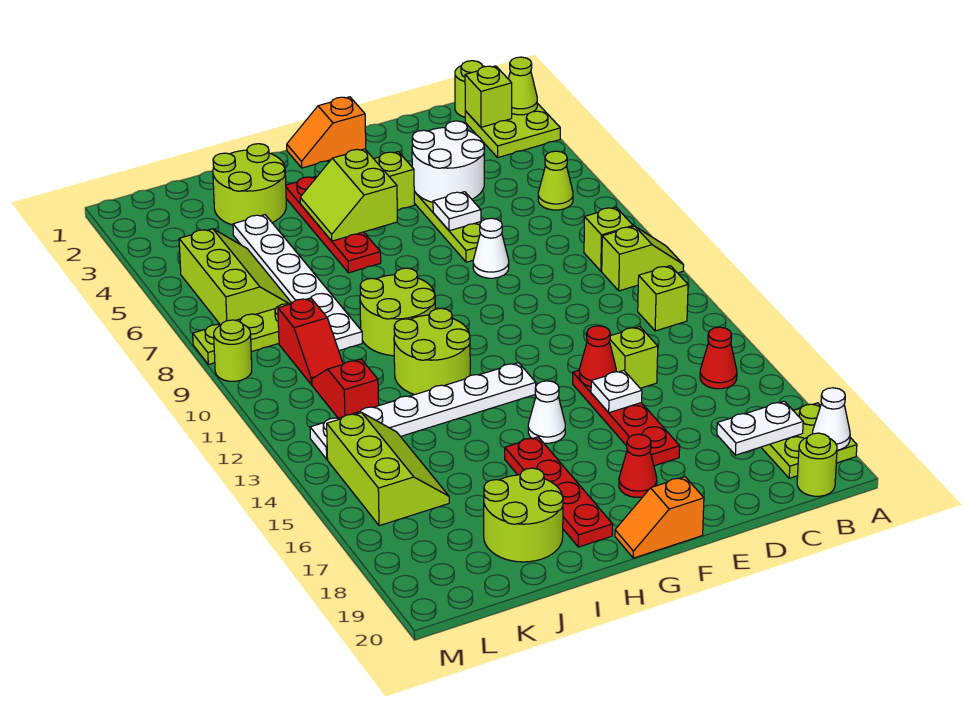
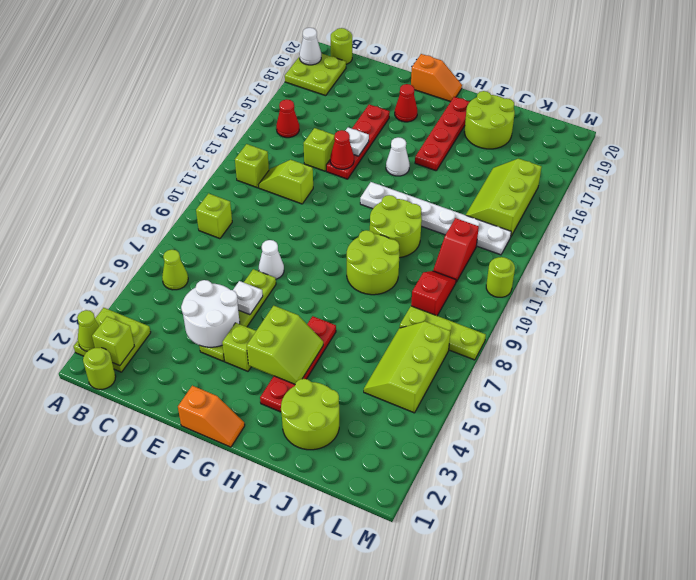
lime 1x2 slope [602,226,684,291] -> lime 1x2 slope moved to [258,160,313,204]
white 1x2 plate [717,401,803,455] -> none
white 1x6 plate [233,215,362,351] -> none
lime 1x1 round brick [214,320,252,381] -> lime 1x1 round brick moved to [486,257,515,297]

